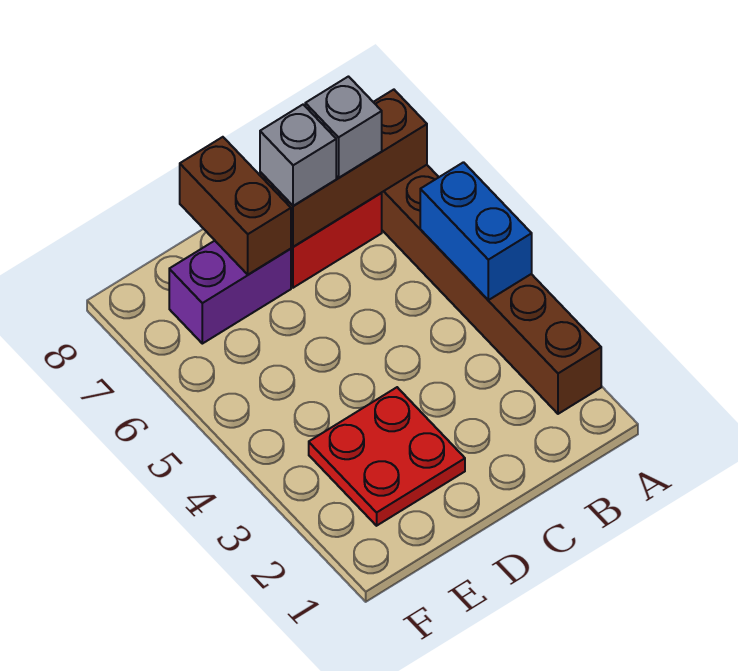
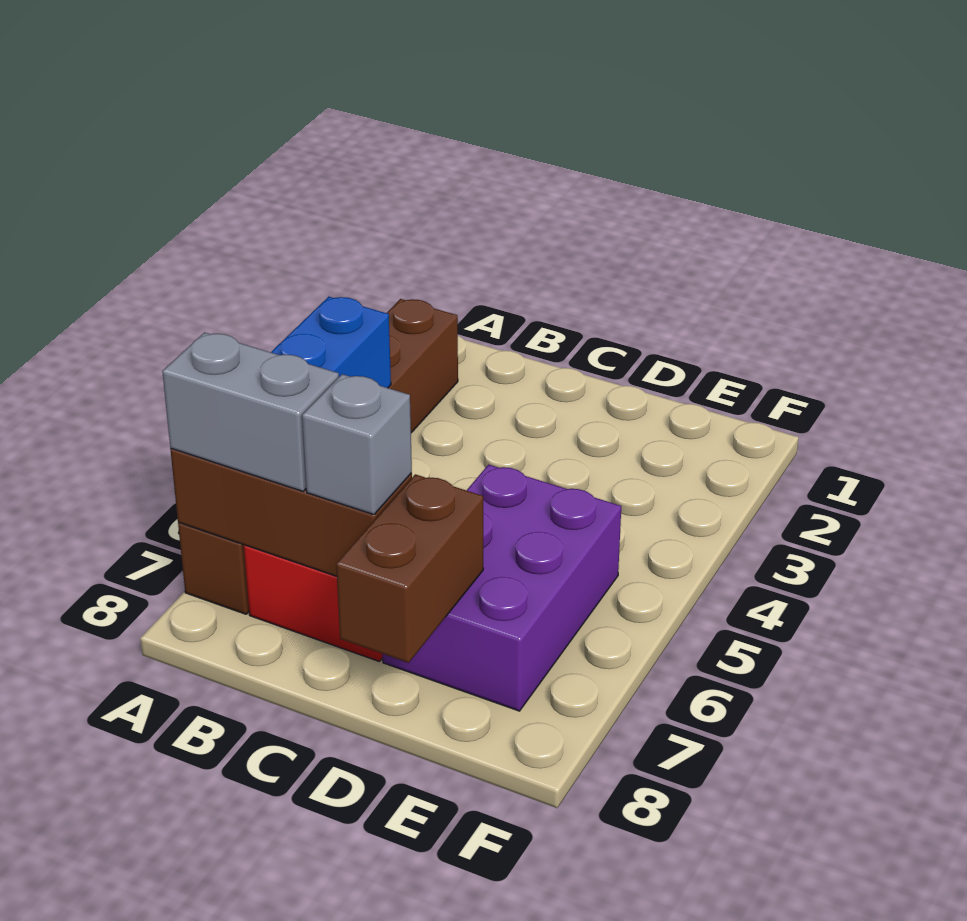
grey 1x1 brick [305,77,382,178] -> grey 1x2 brick [162,332,339,491]
red 2x2 plate [309,387,465,526] -> none
purple 1x2 brick [169,241,291,344] -> purple 2x3 brick [383,465,621,711]

